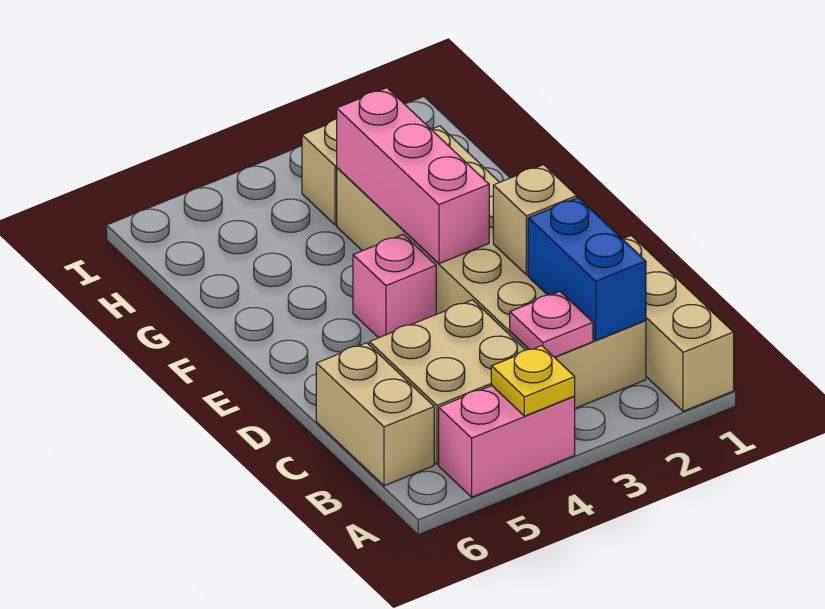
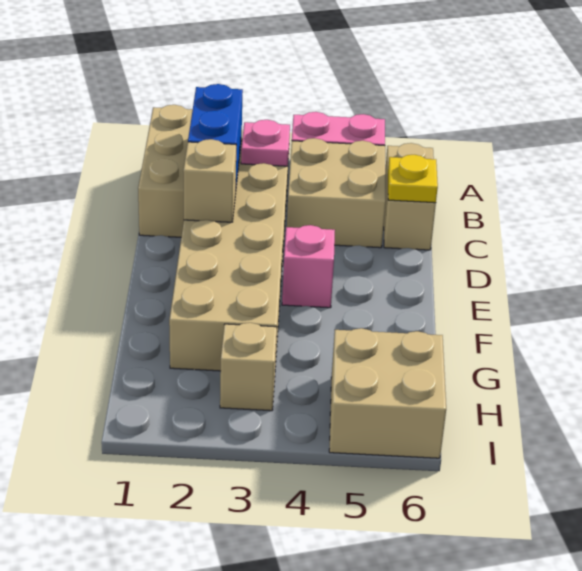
yellow 1x1 plate [491,346,575,416] -> yellow 1x1 plate moved to [388,155,438,203]
pink 1x3 brick [337,88,489,264] -> none
none -> tan 2x2 brick [329,328,446,458]

